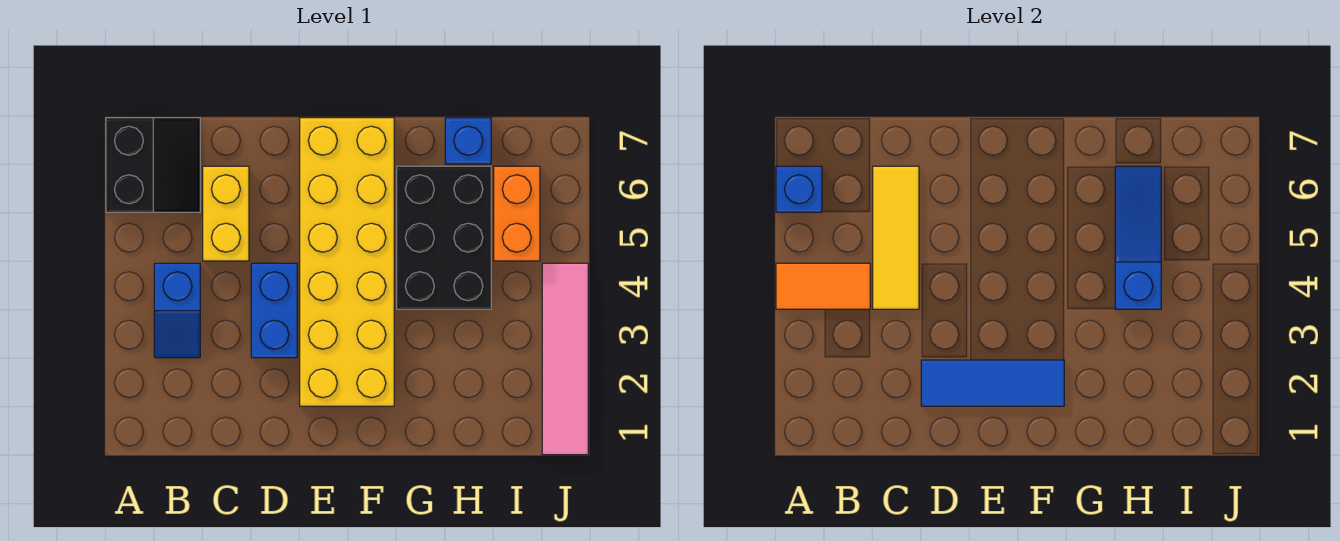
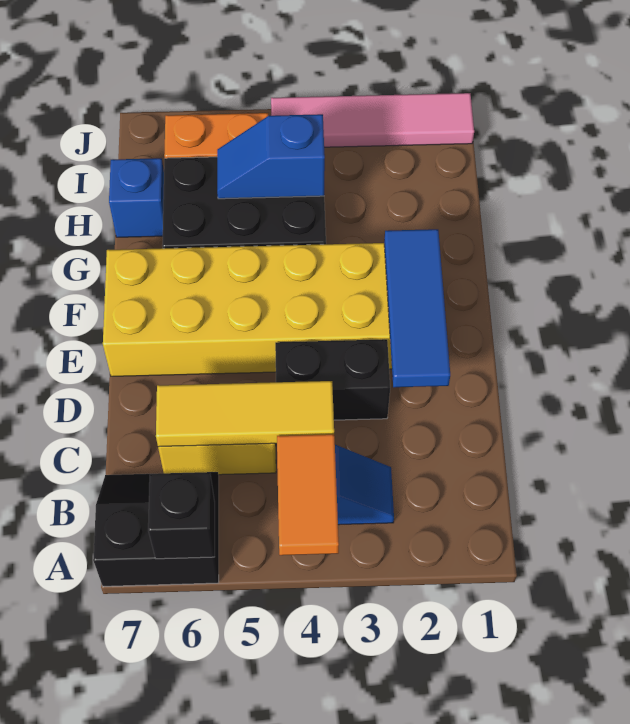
blue 1x1 brick [776,166,822,212] -> black 1x1 brick [148,473,215,559]
blue 1x2 brick [251,263,297,358] -> black 1x2 brick [275,339,390,420]
blue 1x3 slope [1115,166,1161,309] -> blue 1x2 slope [217,114,325,199]

